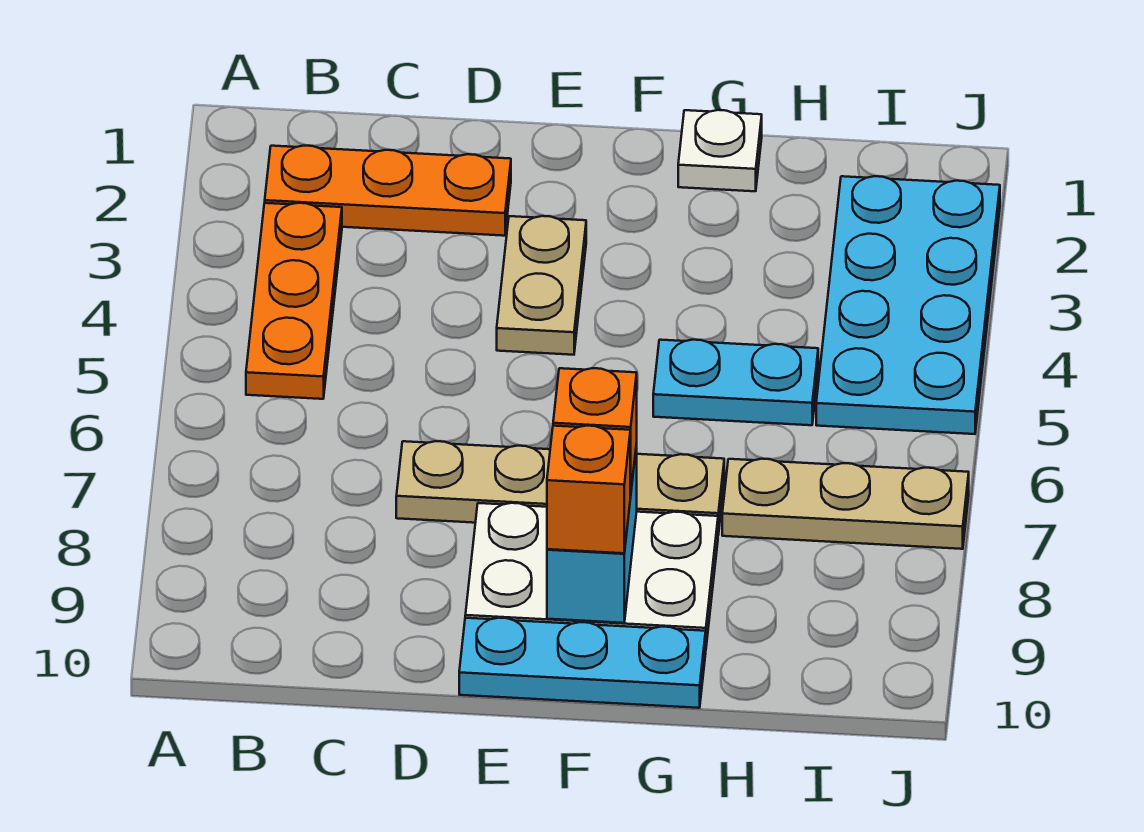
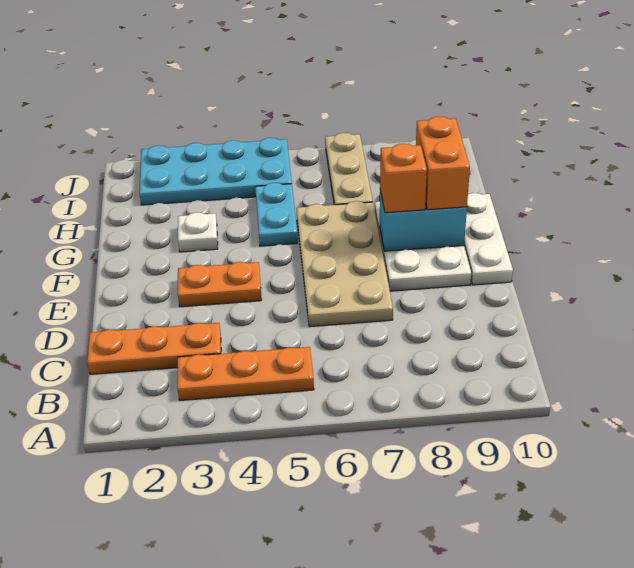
orange 1x3 plate [265,146,511,236] -> orange 1x3 plate turned to [87,323,221,374]
tan 1x4 plate [396,441,724,535] -> tan 2x4 plate [296,201,393,327]
tan 1x2 plate [497,216,586,355] -> orange 1x2 plate [178,262,262,307]
cyan 1x3 plate [459,618,706,708] -> white 1x3 plate [464,193,513,285]
orange 1x1 brick [547,426,630,553] -> orange 1x2 brick [416,116,470,210]
white 1x1 plate [678,110,762,191] -> white 1x1 plate moved to [178,212,218,252]

